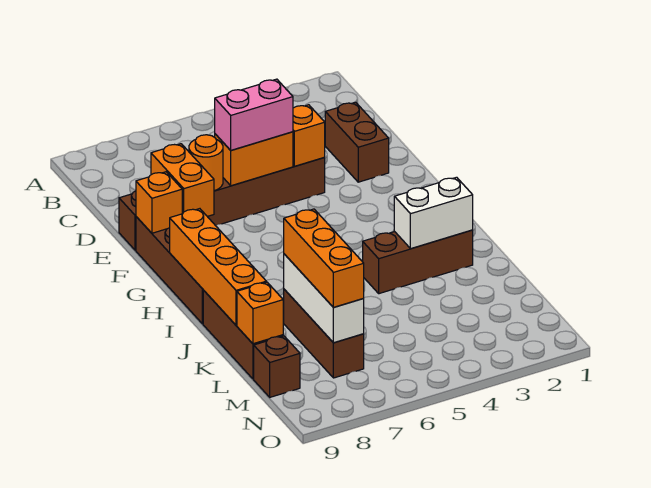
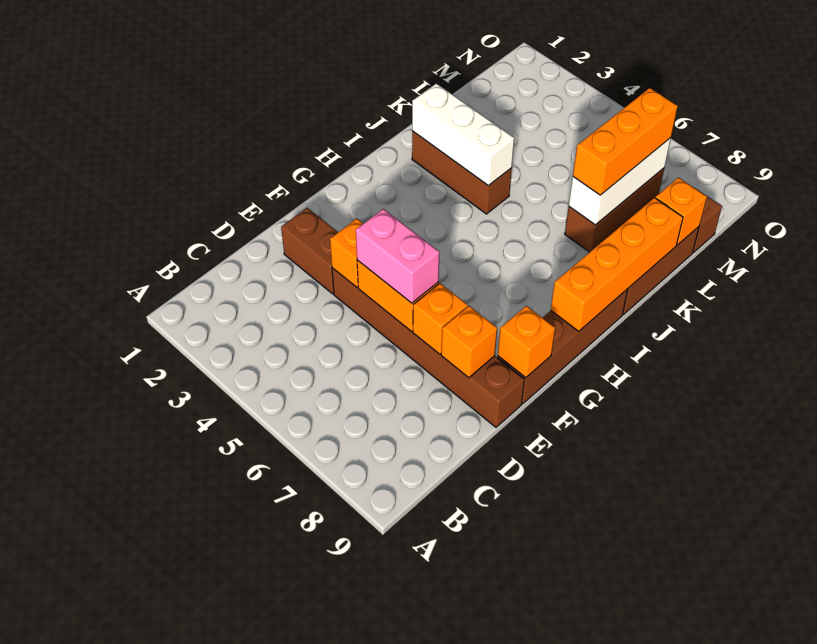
brown 1x2 brick [325,102,389,182] -> brown 1x2 brick turned to [281,208,338,294]
orange 1x1 round brick [189,135,223,191] -> orange 1x1 brick [413,283,468,354]
orange 1x2 brick [151,144,214,216] -> orange 1x1 brick [441,306,497,378]
white 1x2 brick [394,177,473,249] -> white 1x3 brick [412,83,514,186]

